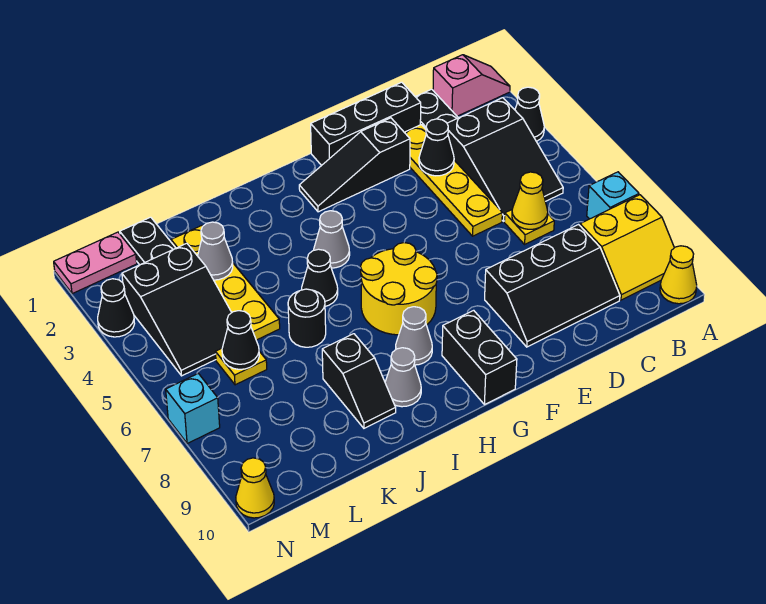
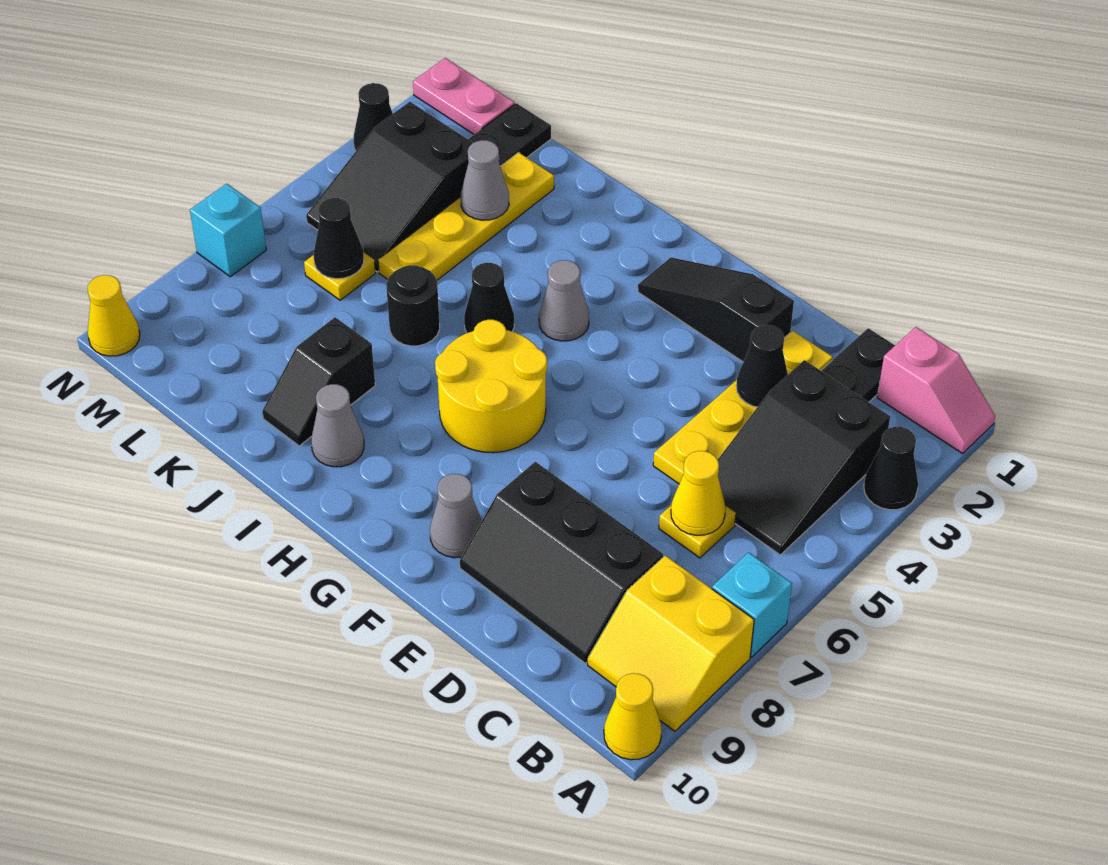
black 1x3 brick [311,82,421,166] -> none
black 1x2 brick [442,310,517,405] -> none
grey 1x1 cone [396,307,432,365] -> grey 1x1 cone moved to [430,474,482,558]

